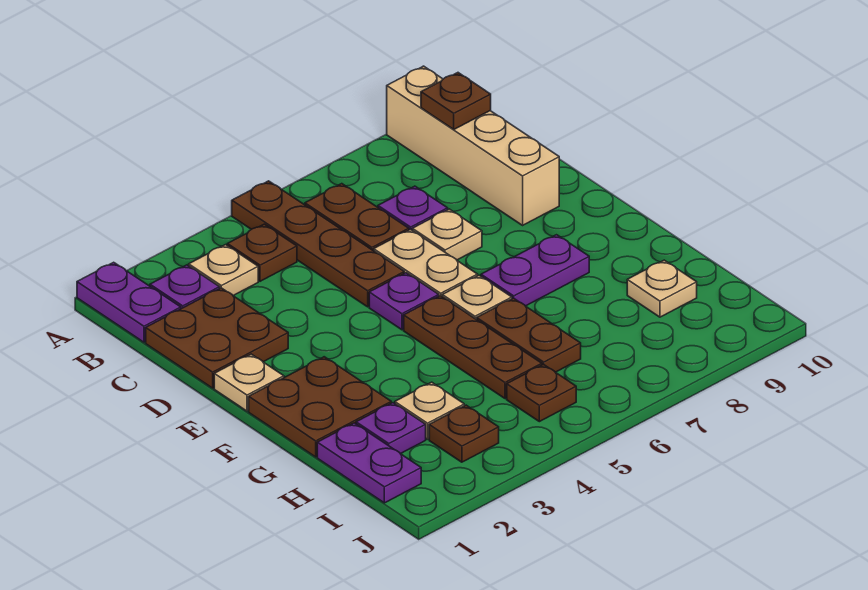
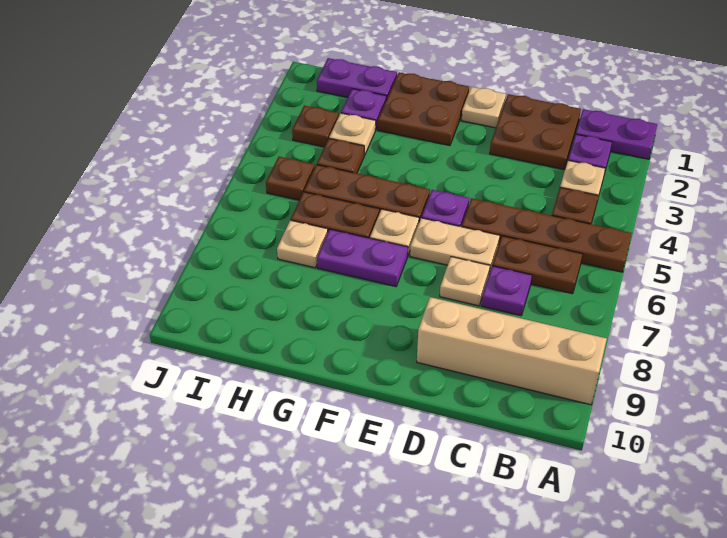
brown 1x1 plate [421,73,491,130] -> brown 1x1 plate moved to [317,139,365,173]
purple 1x2 plate [481,235,589,306] -> purple 1x2 plate turned to [317,229,408,287]
tan 1x1 plate [627,260,697,317] -> tan 1x1 plate moved to [277,220,328,268]

